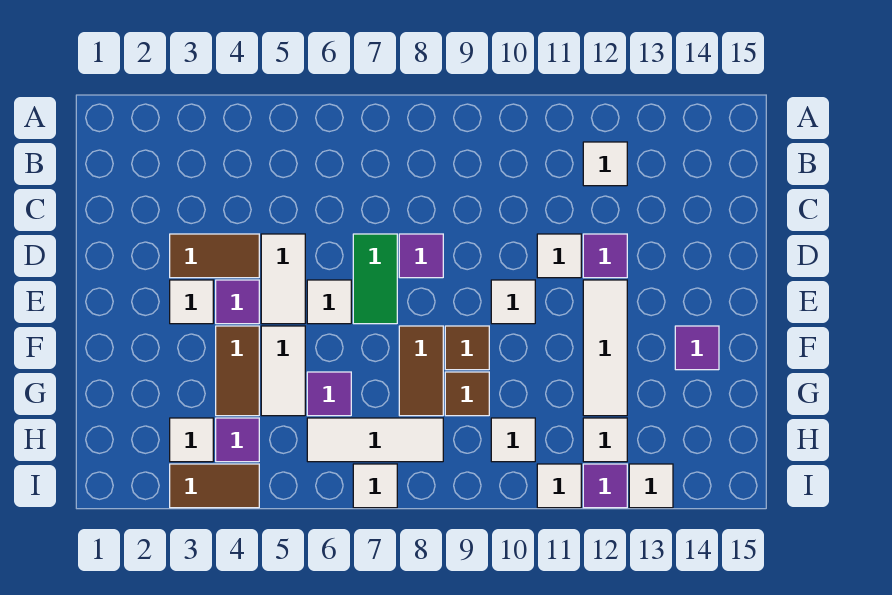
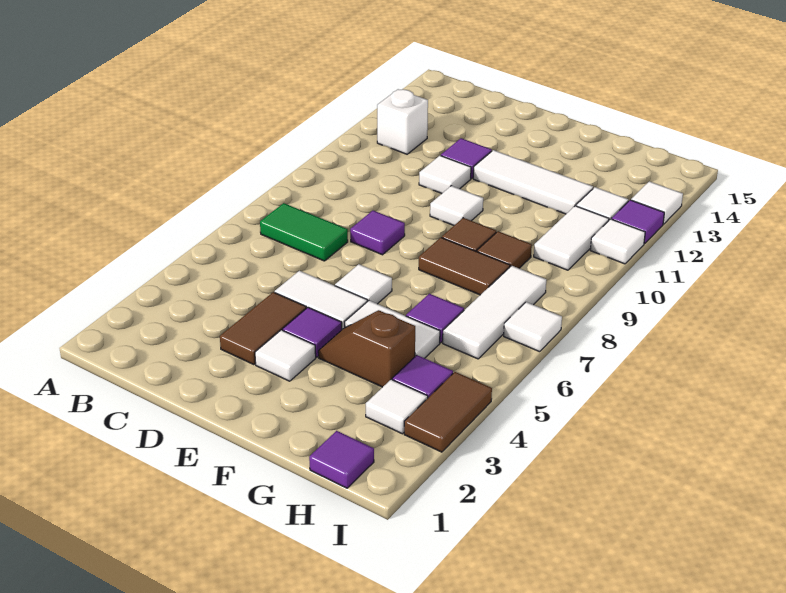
white 1x1 tile [583,142,627,186] -> white 1x1 brick [377,89,428,154]
green 1x2 tile [353,234,397,324] -> green 1x2 tile moved to [260,203,348,261]
brown 1x2 tile [216,326,259,416] -> brown 1x2 slope [318,310,415,387]
purple 1x1 tile [675,326,719,370] -> purple 1x1 tile moved to [309,431,374,488]
white 1x1 tile [491,418,535,462] -> white 1x2 tile [534,206,609,270]

